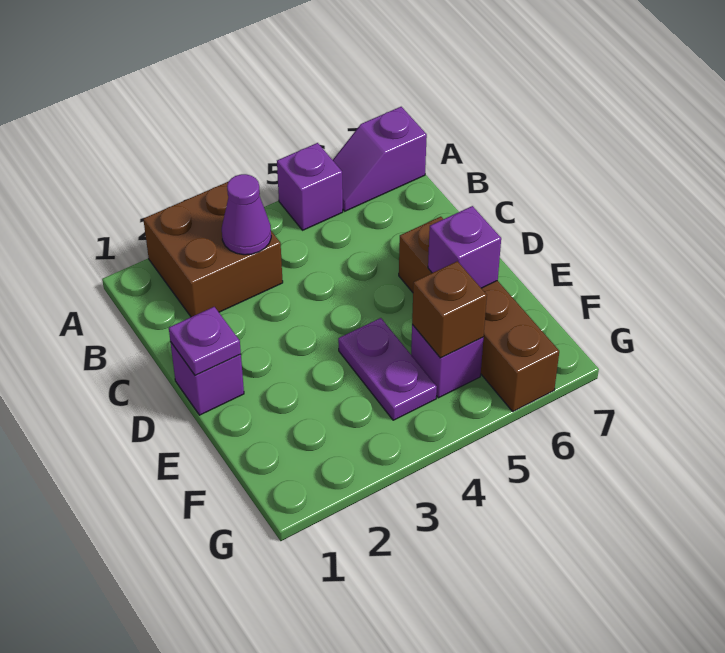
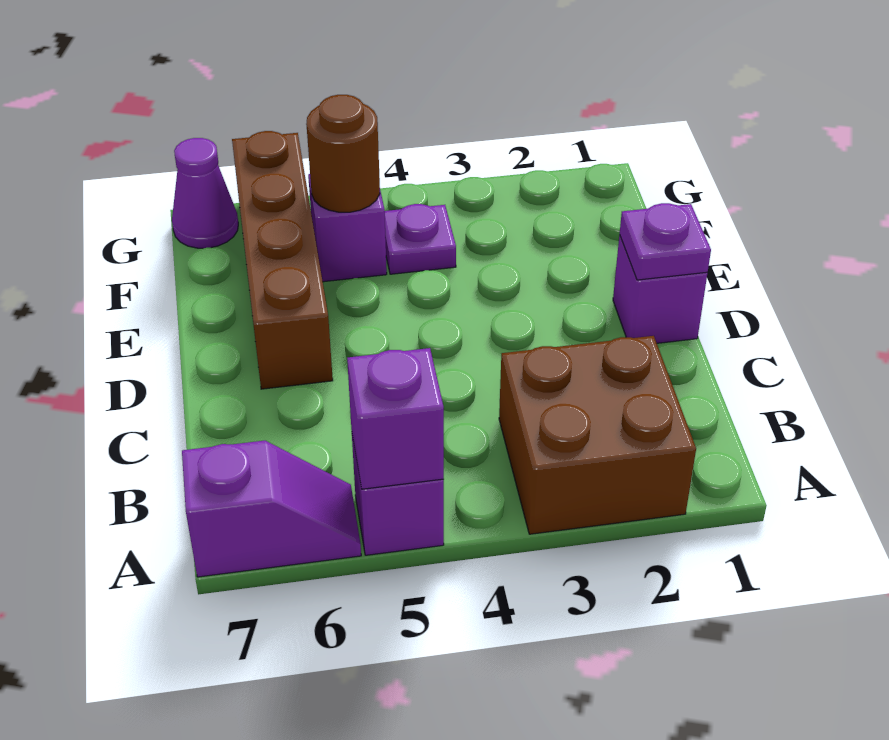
purple 1x1 cone [222,174,271,255] -> purple 1x1 cone moved to [172,138,238,248]
purple 1x2 plate [338,318,437,420] -> purple 1x1 plate [385,204,456,274]
purple 1x1 brick [428,206,501,288] -> purple 1x1 brick moved to [347,348,444,489]
brown 1x1 brick [412,261,487,358] -> brown 1x1 round brick [306,95,380,212]

